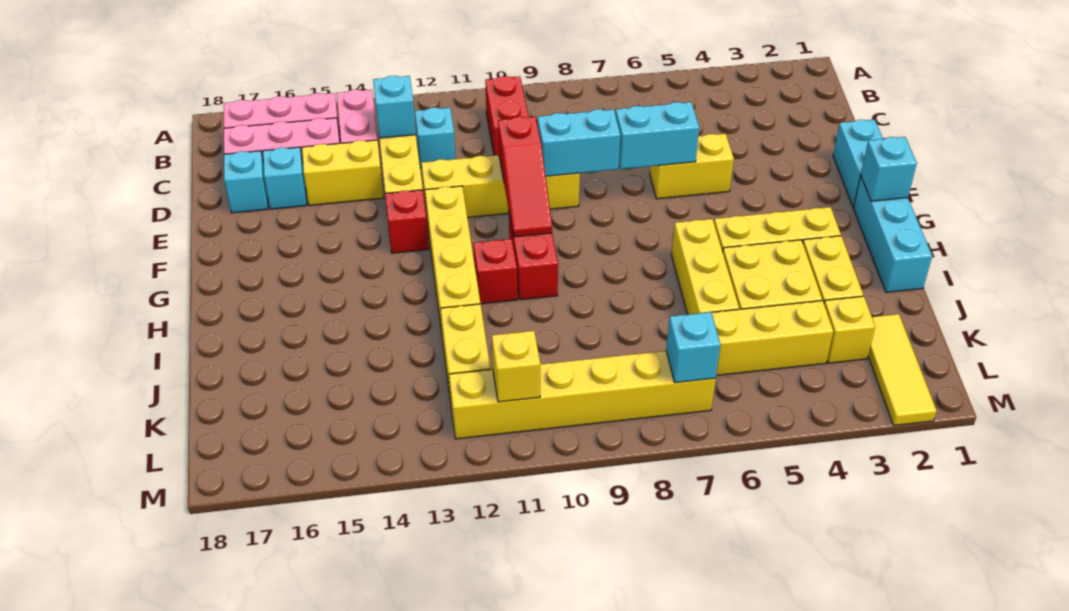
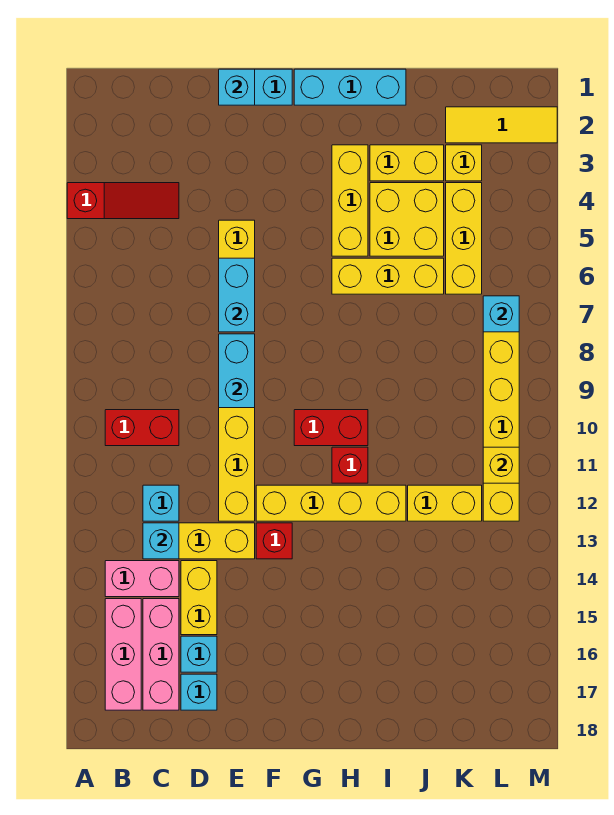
red 1x3 slope [498,117,552,237] -> red 1x3 slope moved to [67,183,179,219]
cyan 1x1 brick [861,137,917,201] -> cyan 1x1 brick moved to [219,69,255,105]

